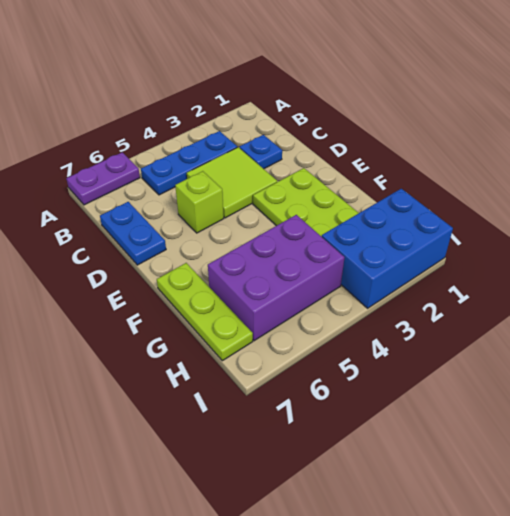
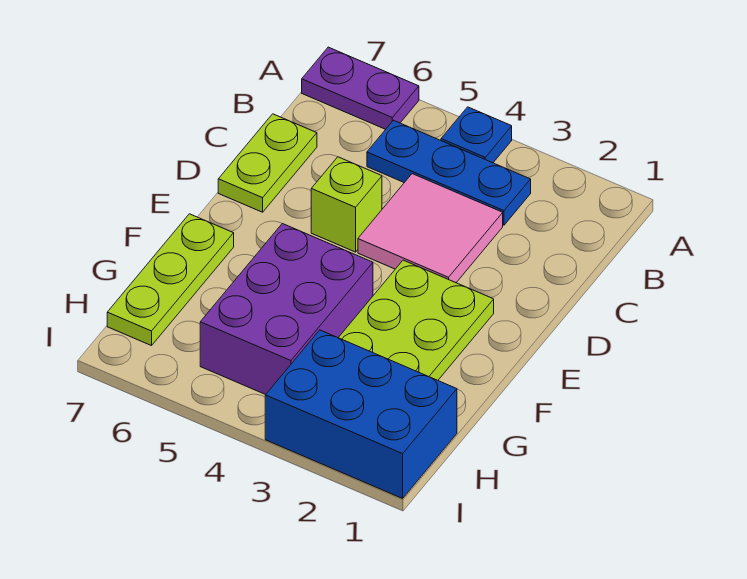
blue 1x1 plate [240,135,282,169] -> blue 1x1 plate moved to [441,107,512,163]
lime 2x2 tile [187,147,277,218] -> pink 2x2 tile [358,174,503,283]
blue 1x2 plate [100,202,166,265] -> lime 1x2 plate [218,114,317,212]
purple 2x3 brick [208,215,345,341] -> purple 2x3 brick turned to [200,224,373,395]

